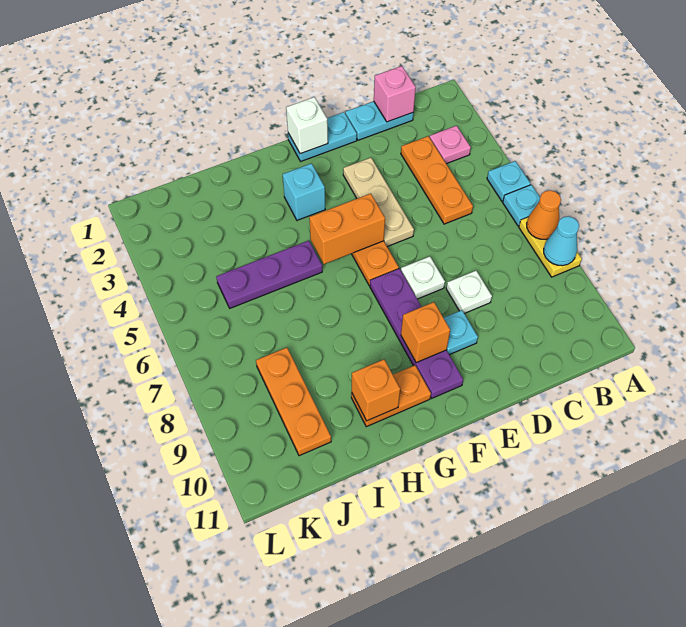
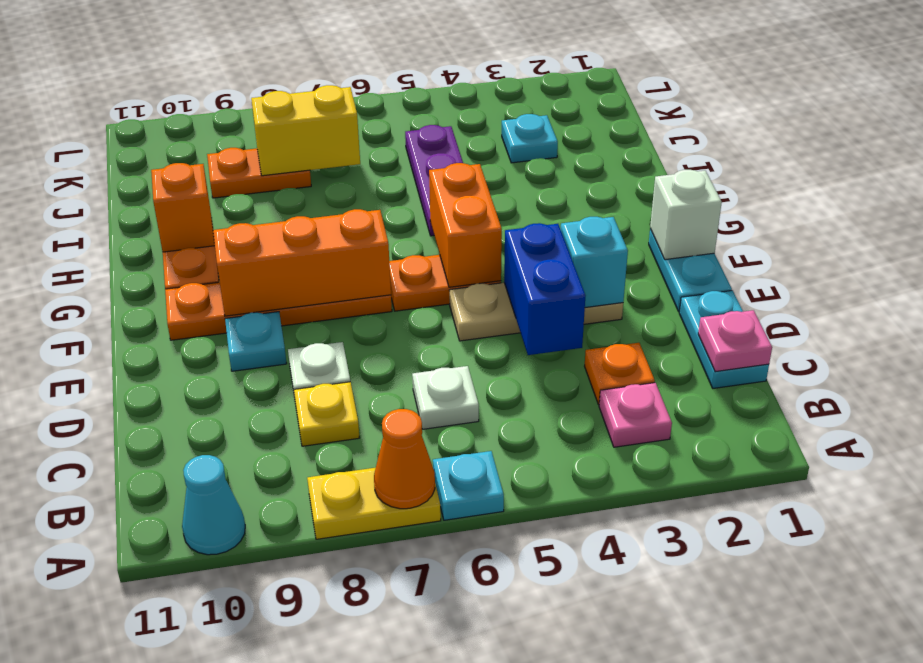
cyan 1x1 plate [487,161,531,201] -> cyan 1x1 plate moved to [502,114,558,163]
cyan 1x1 cone [544,216,579,266] -> cyan 1x1 cone moved to [182,455,245,555]
pink 1x1 brick [374,66,416,122] -> pink 1x1 plate [698,310,772,372]
orange 1x3 plate [401,136,473,224] -> orange 1x1 plate [585,343,655,405]
none -> yellow 1x1 plate [294,382,360,446]
none -> blue 1x2 brick [504,223,585,355]
white 1x1 plate [401,256,445,299] -> white 1x1 plate moved to [412,366,479,429]
purple 1x4 plate [370,269,463,398] -> orange 1x4 plate [165,282,392,340]
orange 1x1 brick [401,302,450,362] -> orange 1x3 brick [213,209,391,316]
cyan 1x1 brick [283,163,325,220] -> cyan 1x1 brick moved to [561,217,628,308]
none -> yellow 1x2 brick [251,85,360,176]
orange 1x3 plate [256,348,331,456] -> orange 1x2 plate [207,148,311,198]

